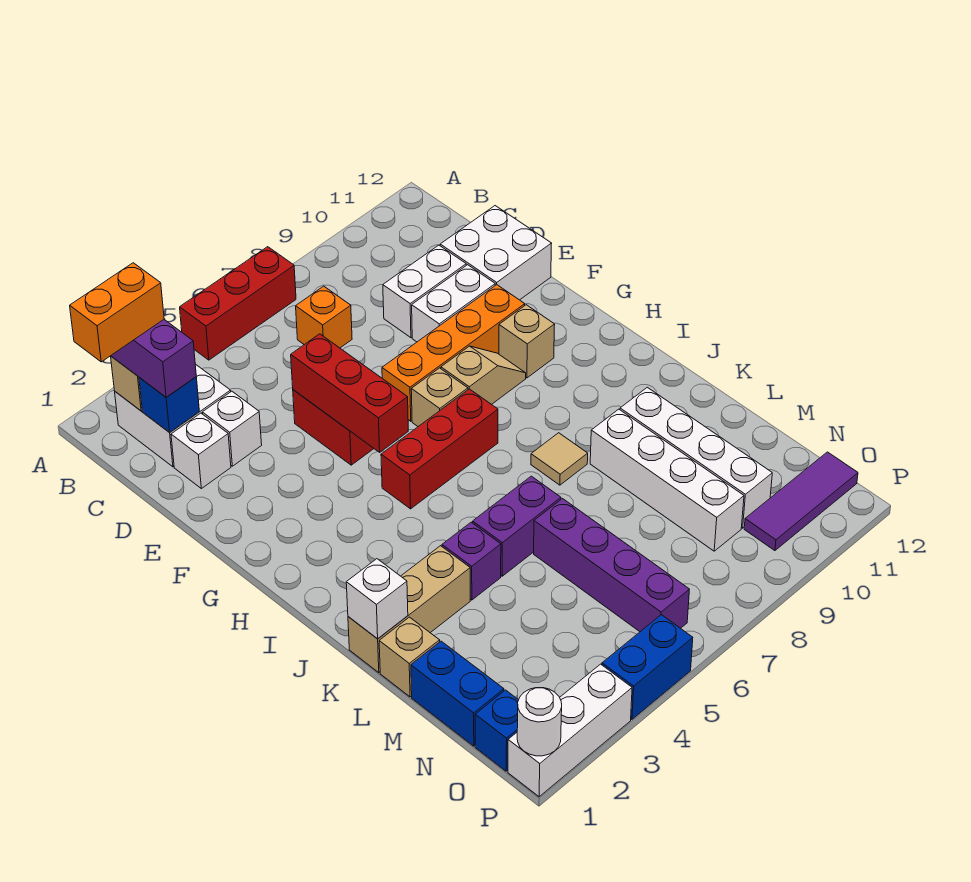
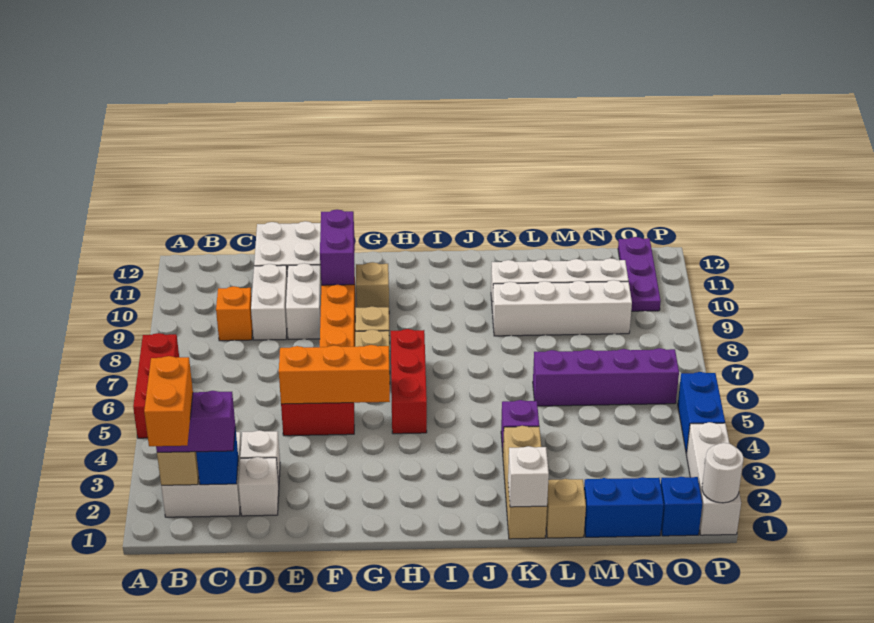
orange 1x1 brick [296,286,352,348] -> orange 1x1 brick moved to [216,286,253,341]
red 1x3 brick [291,334,408,452] -> orange 1x3 brick [279,345,390,404]
tan 1x1 tile [531,433,588,485] -> none
purple 1x2 brick [473,476,561,576] -> purple 1x2 brick moved to [320,210,355,285]
purple 1x3 tile [744,452,858,551] -> purple 1x3 plate [618,237,661,311]

